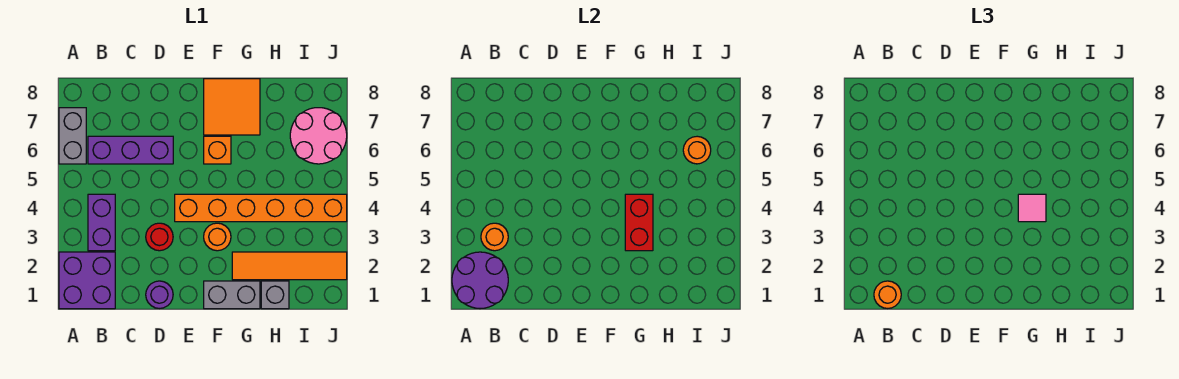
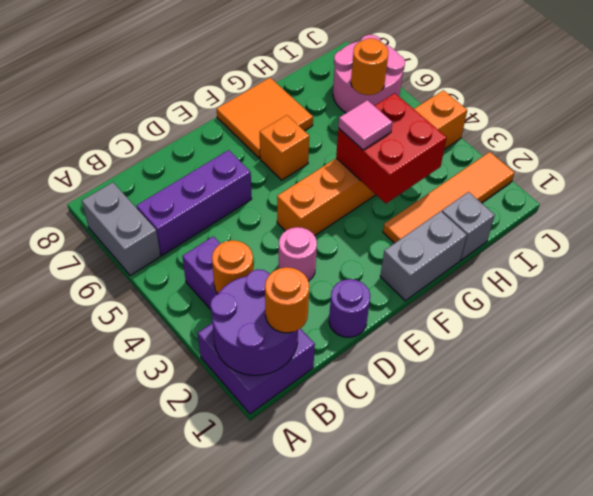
red 1x1 round brick [146,223,173,251] -> pink 1x1 round brick [279,227,317,281]
orange 1x1 round brick [204,223,231,251] -> none
red 1x2 brick [625,194,653,251] -> red 2x2 brick [336,93,447,203]

